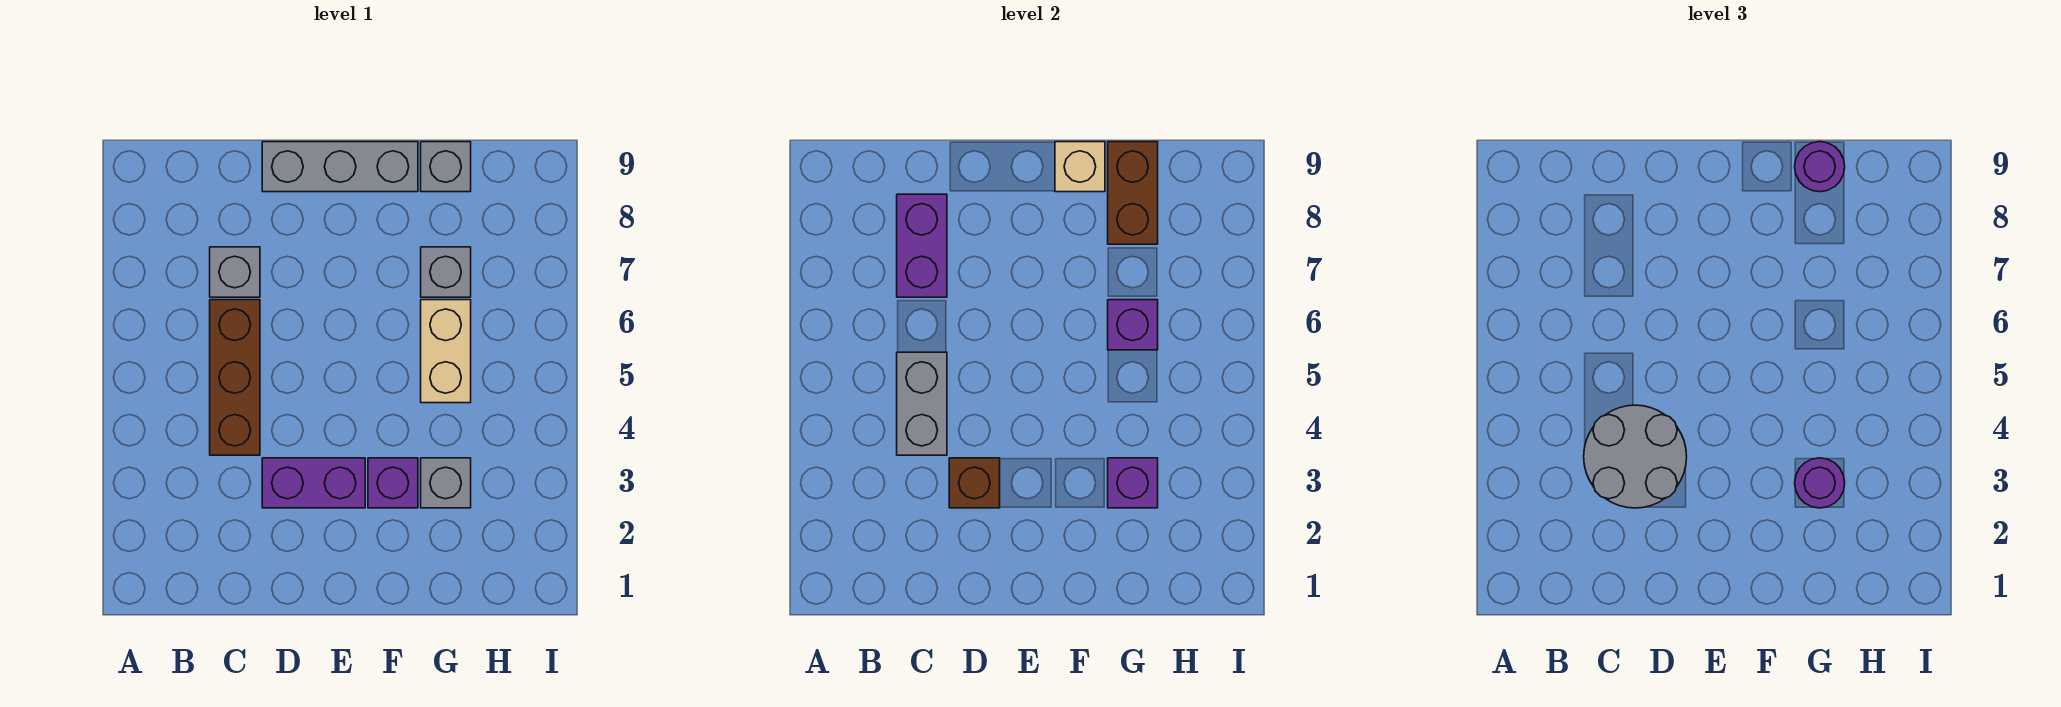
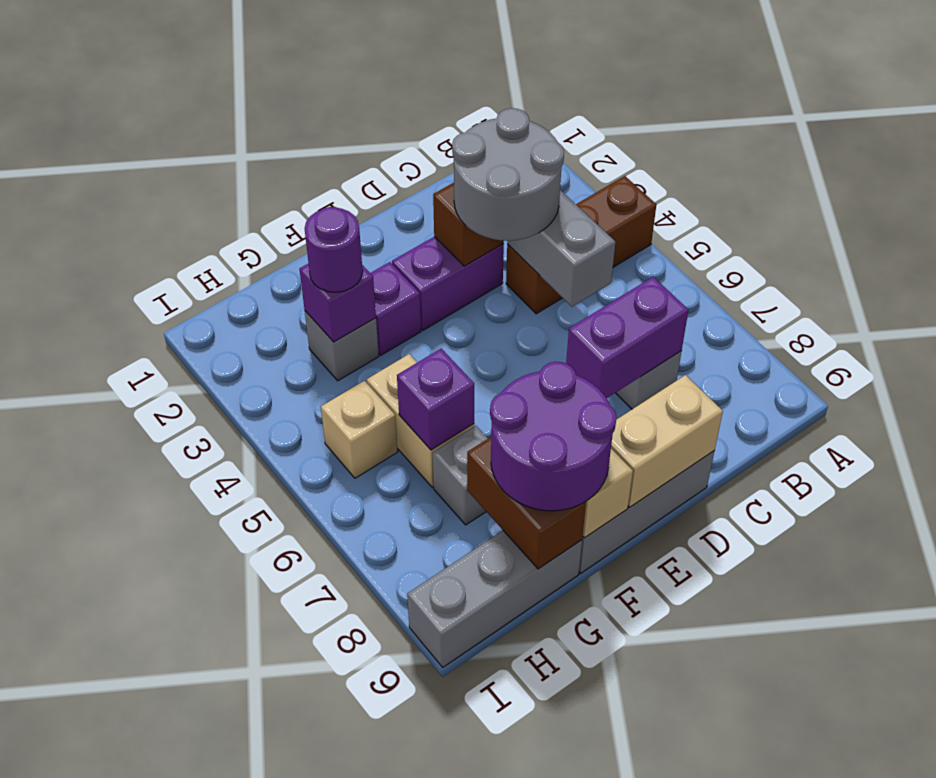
brown 1x3 brick [210,300,260,455] -> brown 1x3 brick turned to [506,176,656,314]
purple 1x2 brick [897,194,947,297] -> purple 1x2 brick turned to [566,277,688,398]
none -> tan 1x2 brick [611,375,723,507]
grey 1x1 brick [421,142,471,192] -> grey 1x3 brick [407,531,582,667]
purple 1x1 round brick [1795,142,1845,192] -> purple 2x2 round brick [490,362,616,511]
none -> tan 1x1 brick [321,381,398,478]

